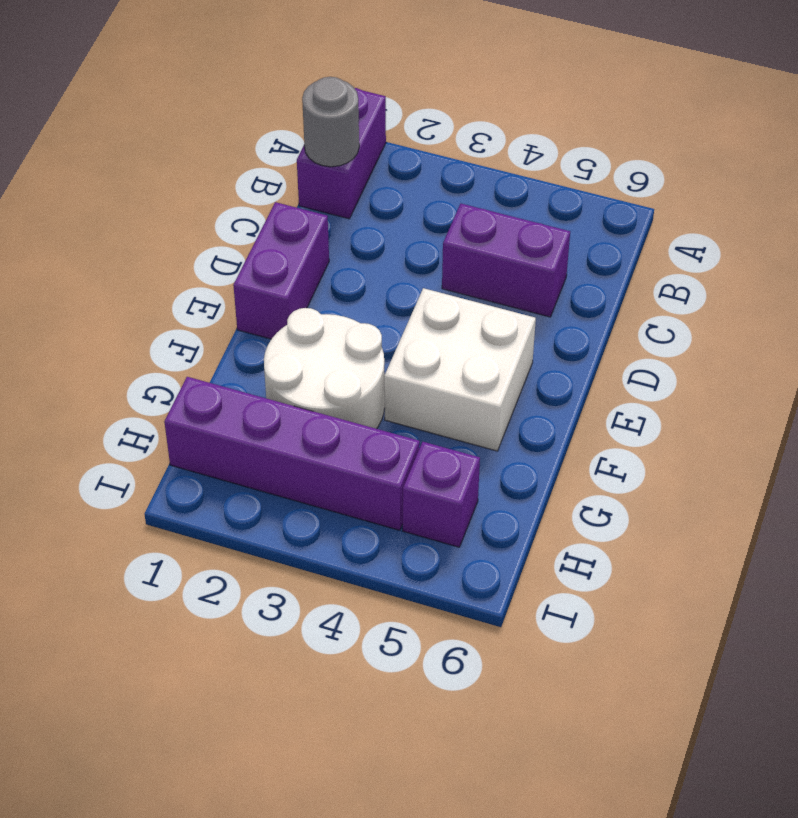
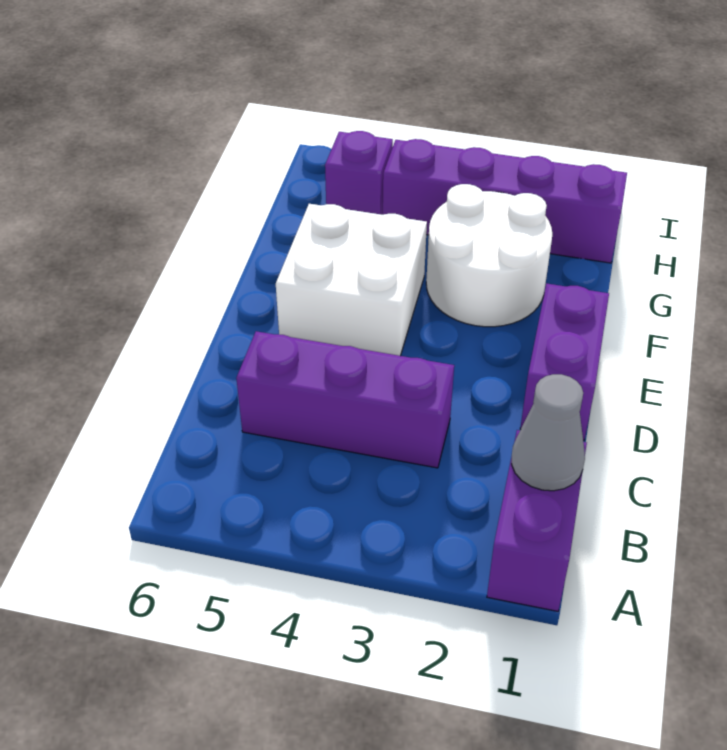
grey 1x1 round brick [302,77,359,167] -> grey 1x1 cone [512,374,585,491]
purple 1x2 brick [442,204,570,317] -> purple 1x3 brick [236,331,454,468]

